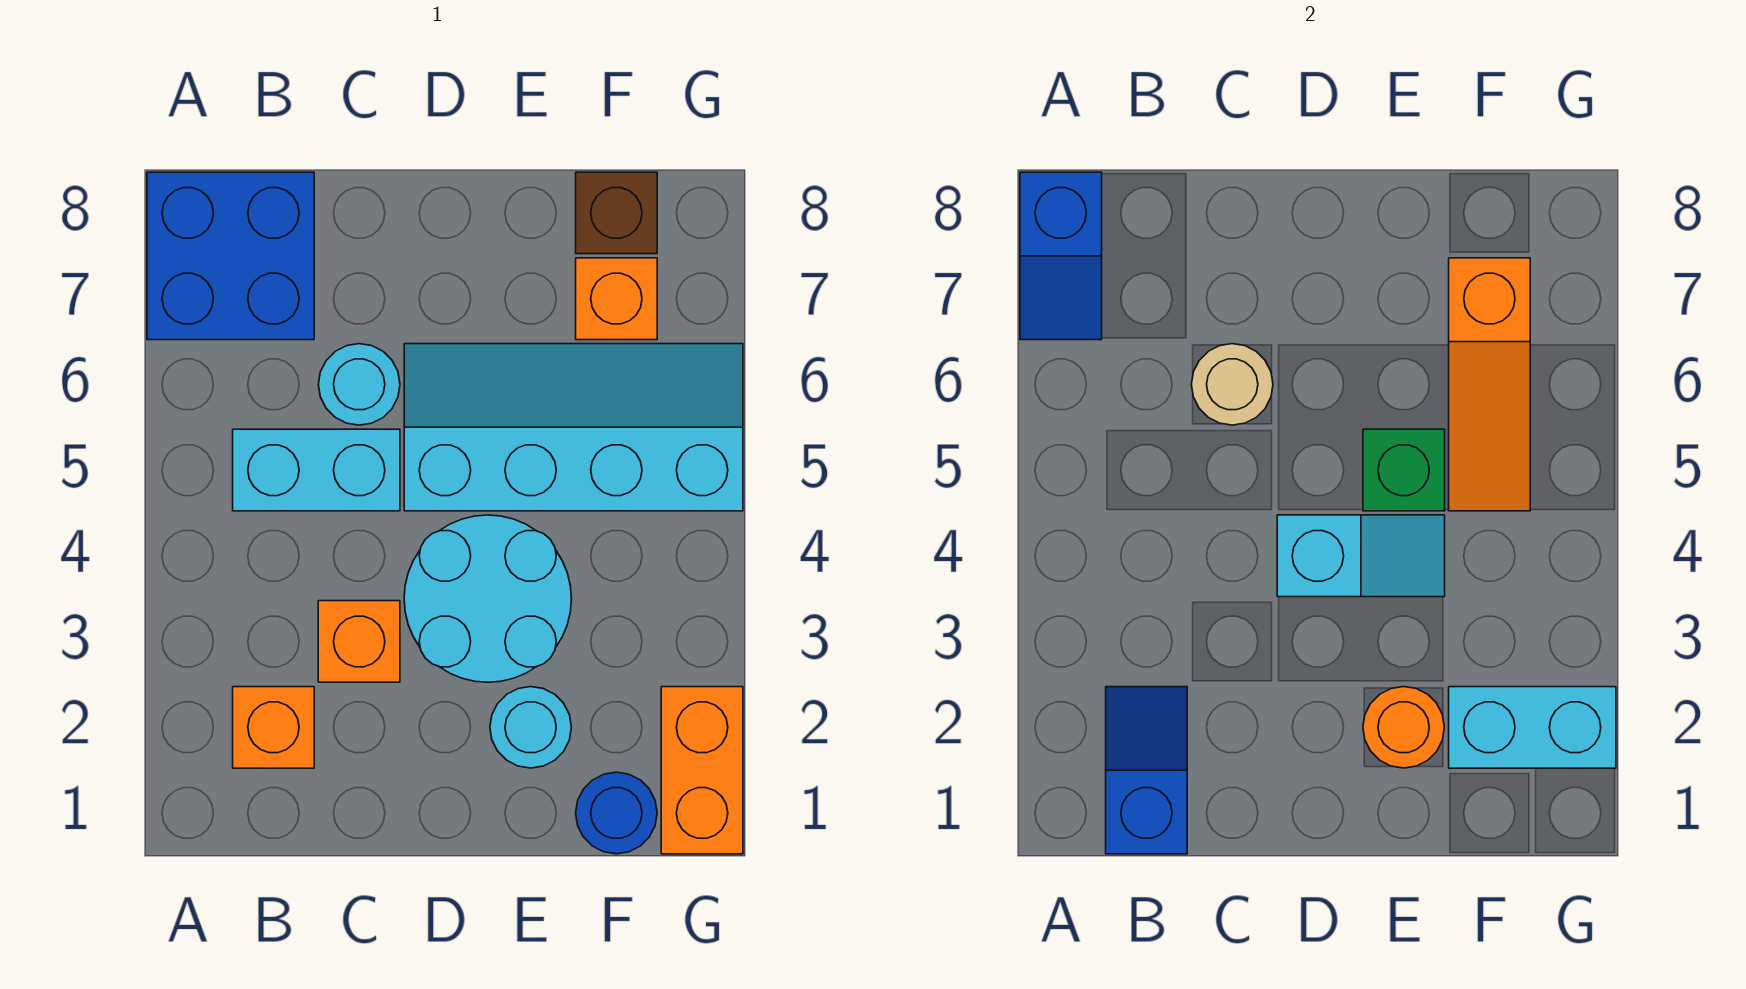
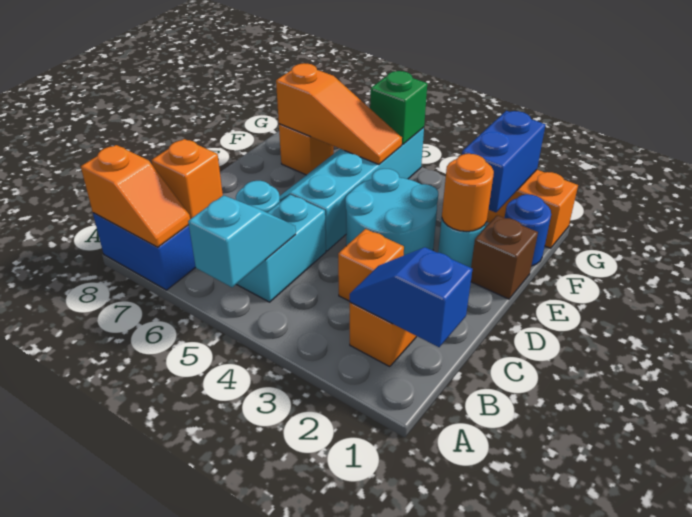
blue 1x2 slope [1020,172,1102,340] -> orange 1x2 slope [81,145,190,247]
none -> orange 1x1 brick [152,139,223,219]
tan 1x1 round brick [1191,344,1273,425] -> none
cyan 1x2 slope [1277,515,1445,597] -> cyan 1x2 slope moved to [188,195,296,287]
green 1x1 brick [1363,429,1445,511] -> green 1x1 brick moved to [370,71,427,145]
cyan 1x2 brick [1449,687,1616,768] -> blue 1x2 brick [462,111,545,212]
brown 1x1 brick [576,172,657,254] -> brown 1x1 brick moved to [471,215,538,299]

